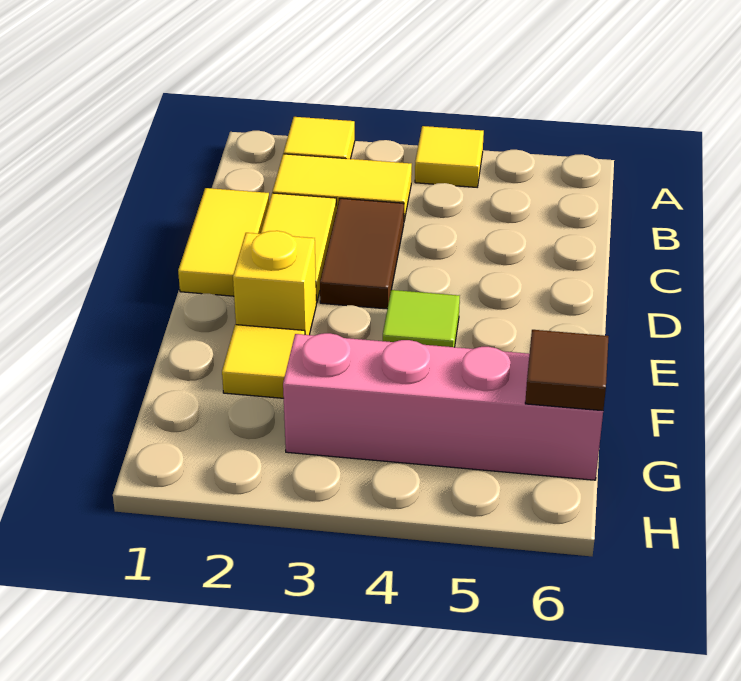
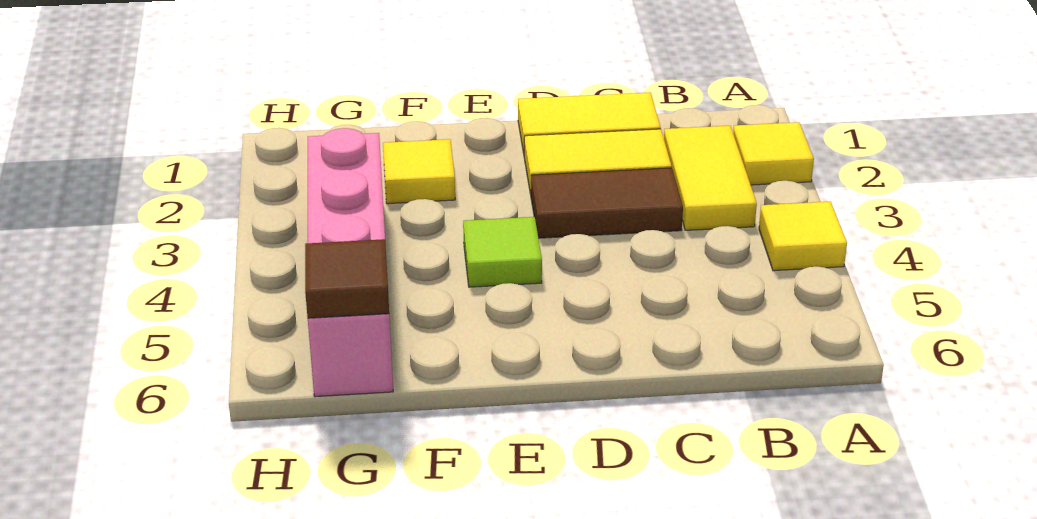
yellow 1x1 brick [233,231,316,335] -> none

